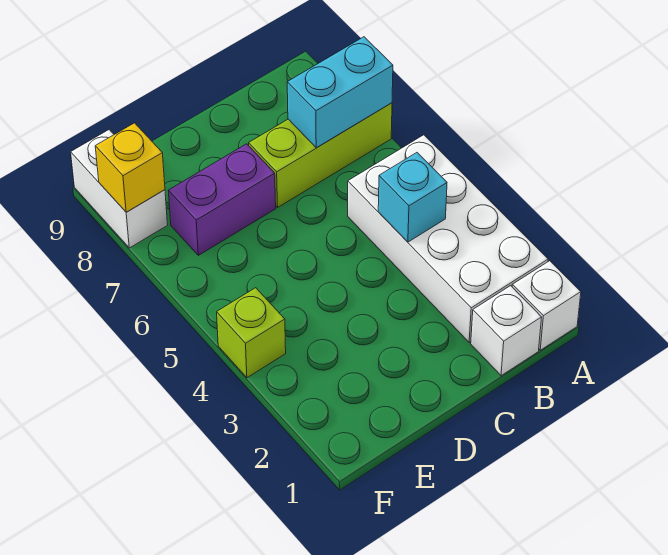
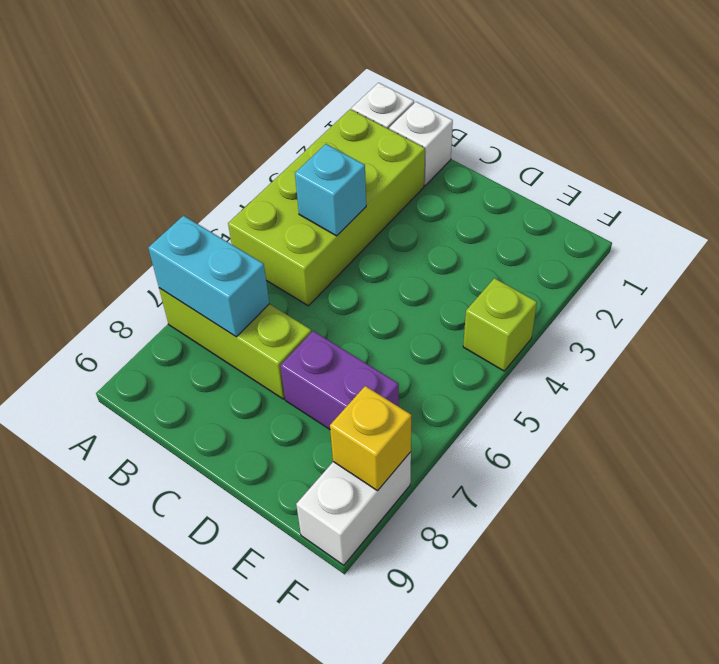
white 2x4 brick [348,135,548,342] -> lime 2x4 brick [228,109,425,306]

